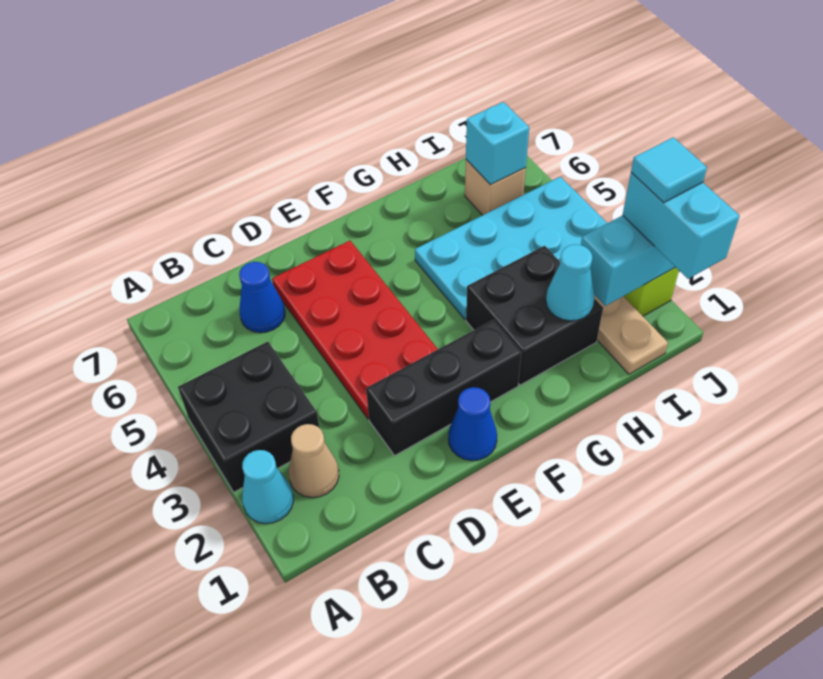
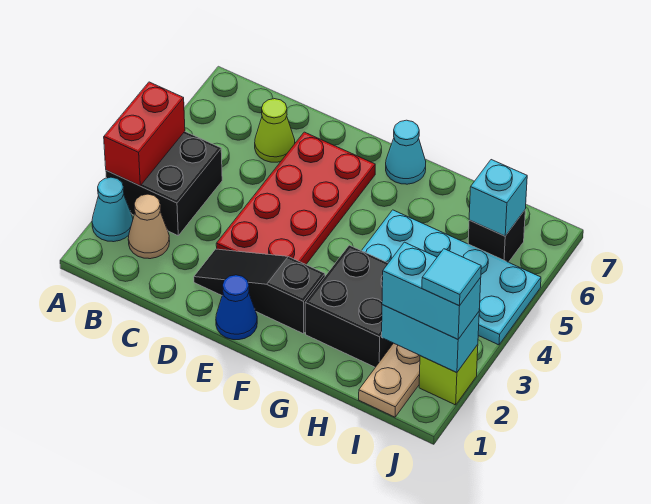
none -> red 1x2 brick [104,82,185,186]
blue 1x1 cone [239,262,285,333] -> lime 1x1 cone [255,99,295,162]
black 1x3 brick [366,320,522,455] -> black 1x3 slope [194,249,325,334]
cyan 1x1 cone [546,244,595,321] -> cyan 1x1 cone moved to [386,120,426,184]
tan 1x1 brick [465,160,526,215] -> black 1x1 brick [468,210,525,262]
cyan 1x2 brick [623,172,740,279] -> cyan 1x2 brick turned to [382,242,481,339]

